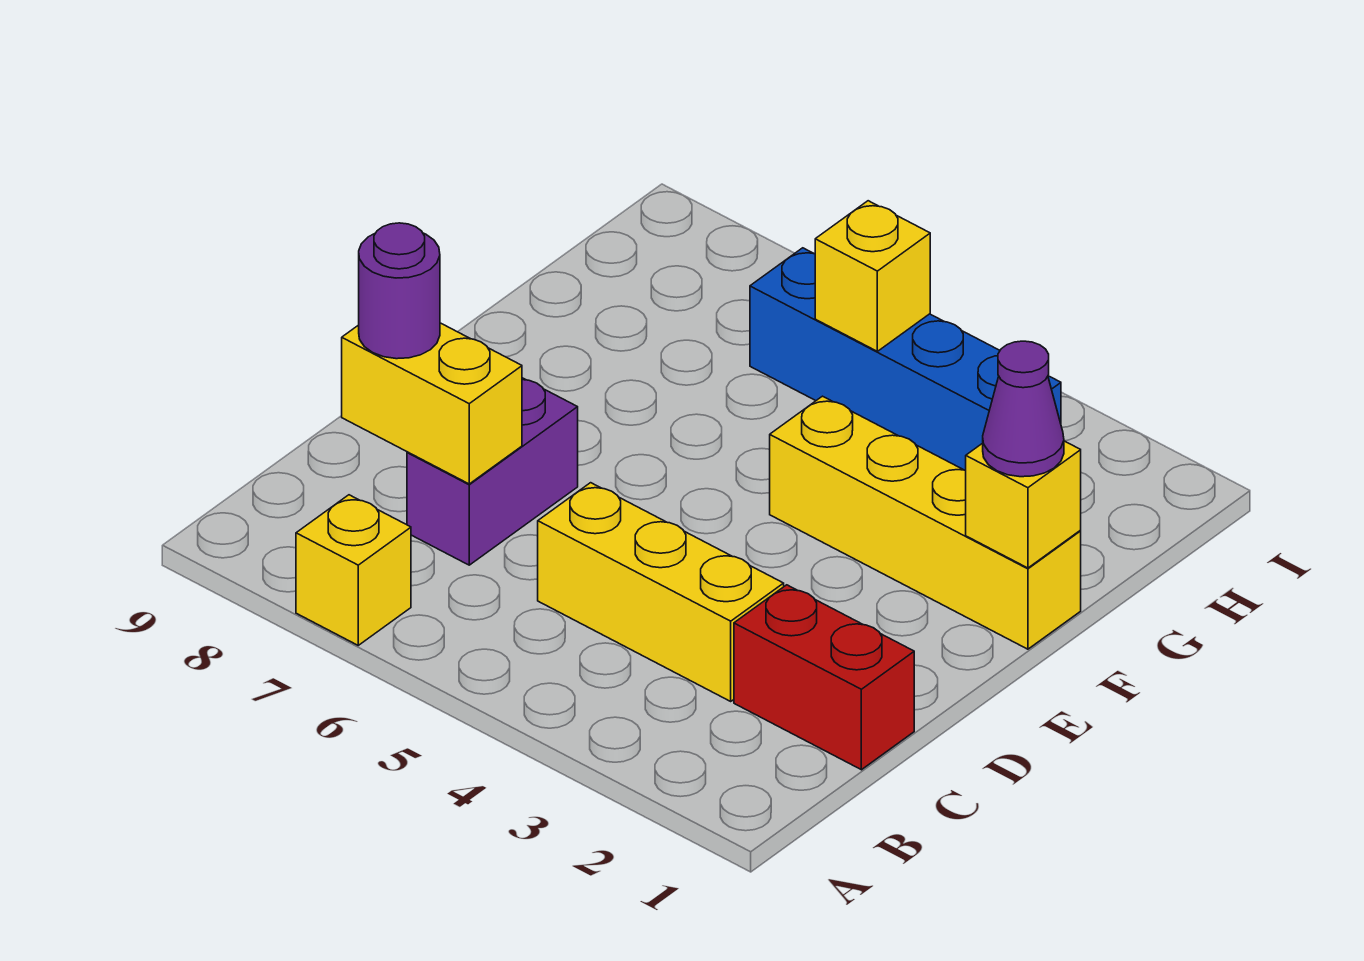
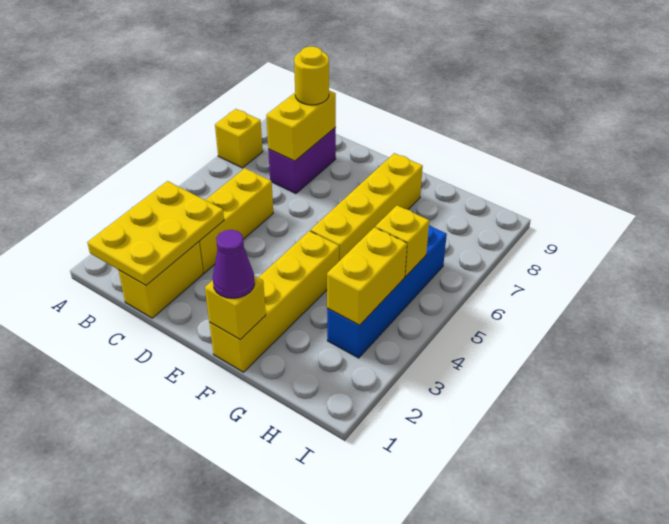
none -> yellow 2x3 plate [87,181,224,285]
red 1x2 brick [734,585,914,770] -> yellow 1x2 brick [118,242,203,318]
purple 1x2 brick [407,378,578,565] -> purple 1x2 brick turned to [268,128,336,194]
purple 1x1 round brick [359,223,440,359] -> yellow 1x1 round brick [294,46,329,105]
none -> yellow 1x4 brick [311,153,423,261]
none -> yellow 1x2 brick [327,227,407,325]

